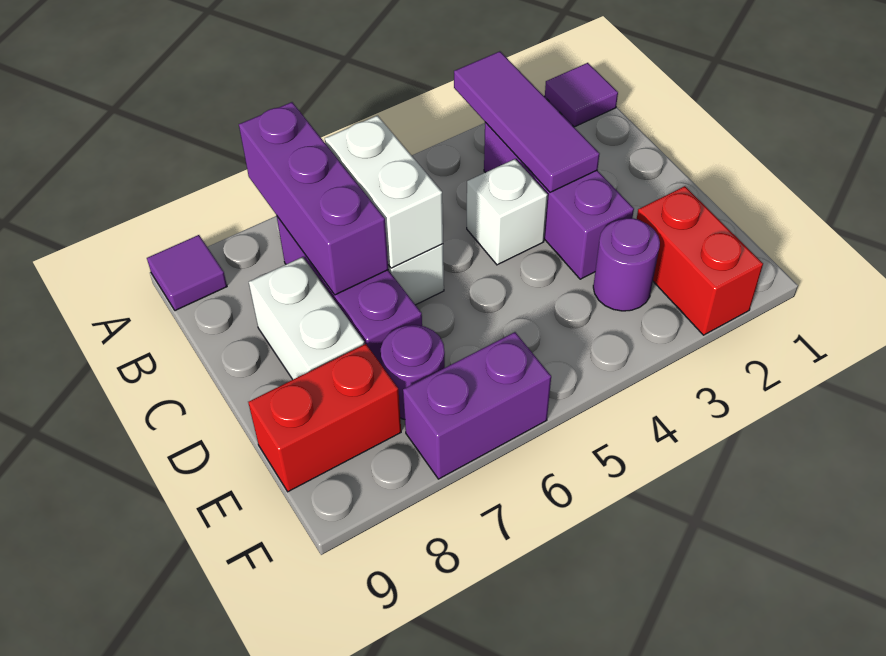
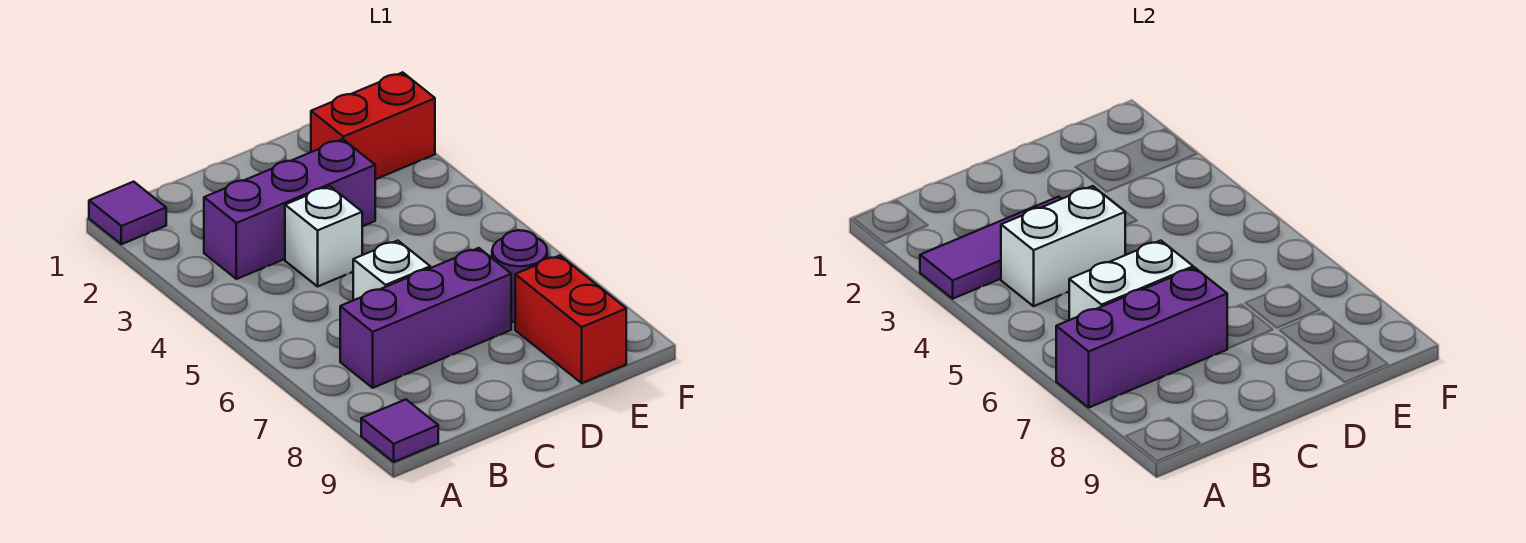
white 1x2 brick [249,257,365,379] -> white 1x2 brick moved to [1001,186,1125,306]
purple 1x1 round brick [593,218,660,311] -> none
purple 1x2 brick [403,332,551,479] -> none

